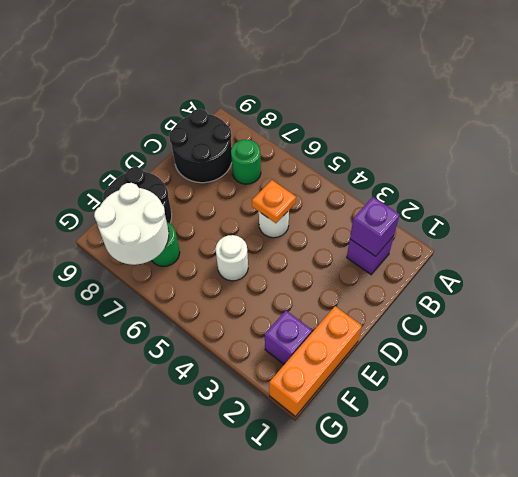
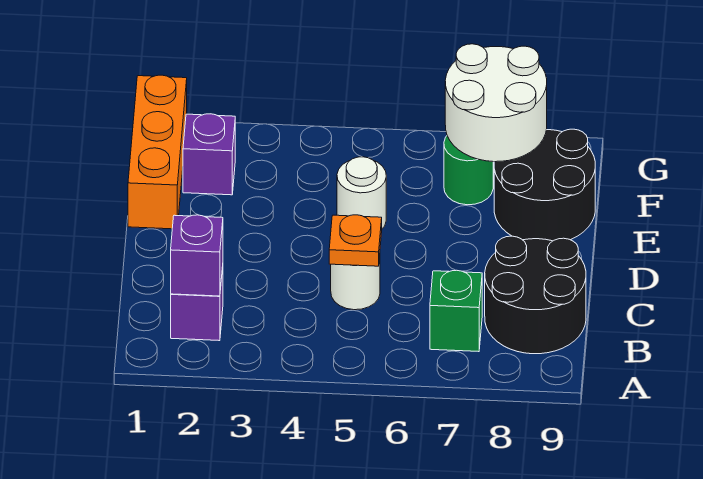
green 1x1 round brick [231,140,261,184] -> green 1x1 brick [430,270,482,352]

